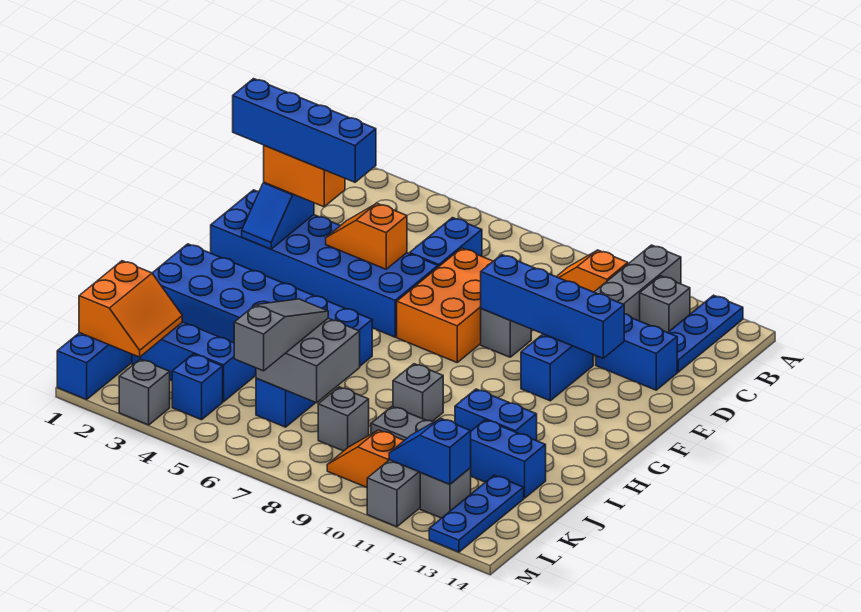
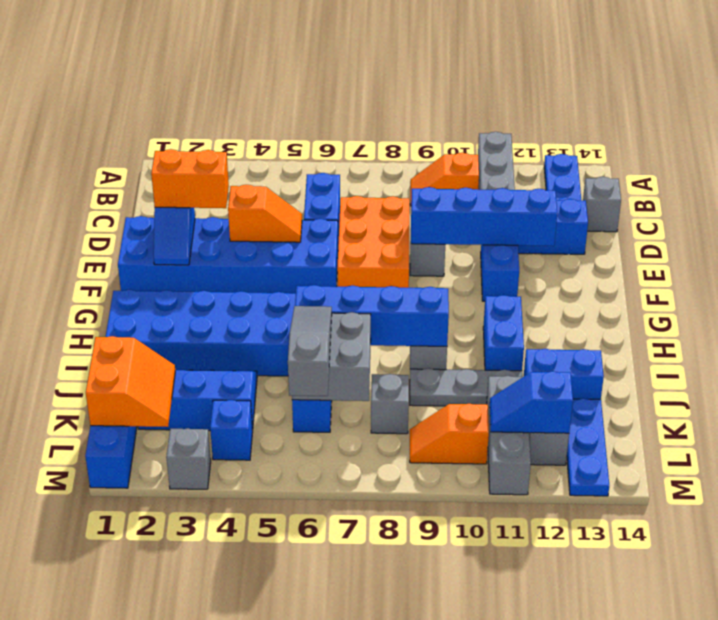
grey 1x1 brick [640,276,690,333] -> grey 1x1 brick moved to [583,177,621,232]
blue 1x4 brick [233,79,376,182] -> blue 1x4 brick moved to [295,285,449,346]
orange 1x2 slope [326,203,407,269] -> orange 1x2 slope turned to [228,185,302,242]
blue 1x2 brick [455,389,537,441] -> blue 1x2 brick turned to [483,295,524,371]

